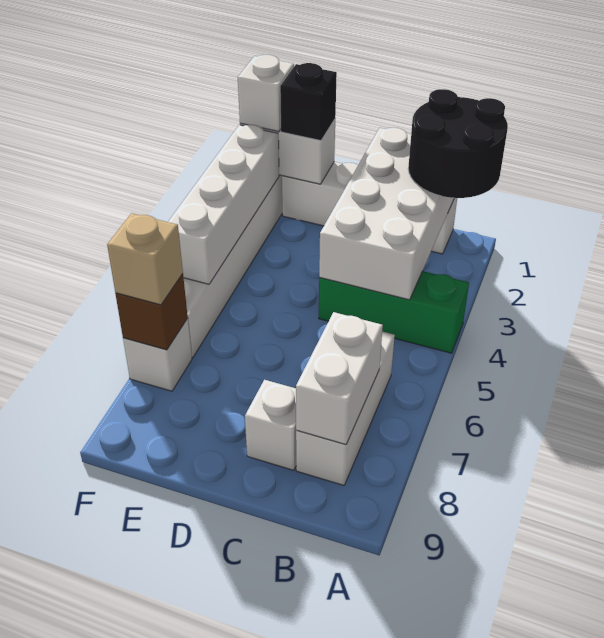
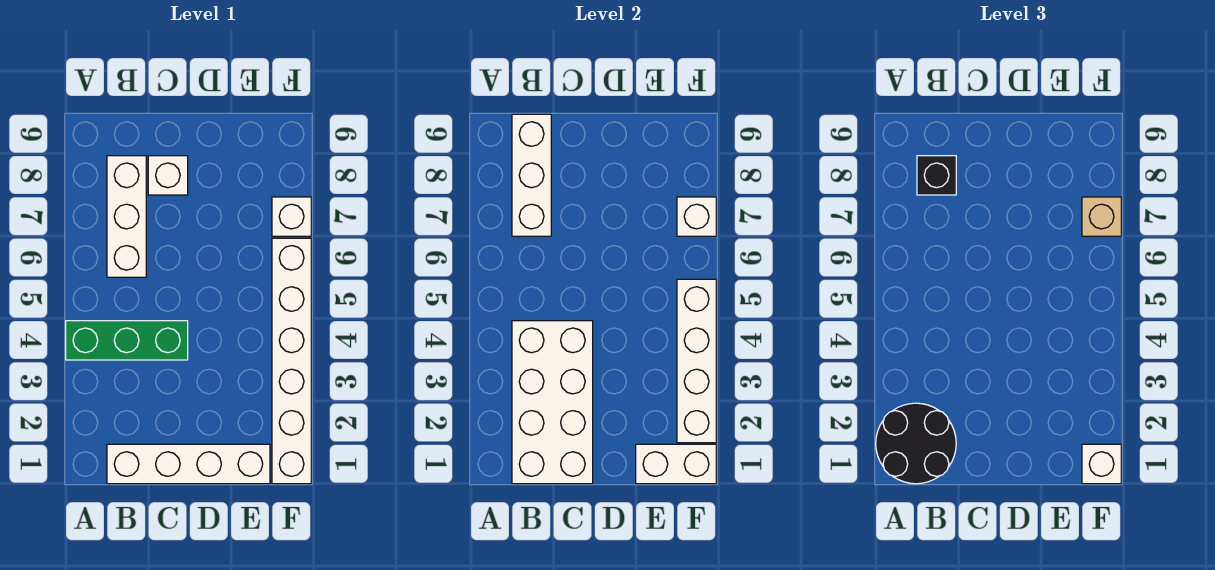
white 1x2 brick [296,312,383,445] -> white 1x3 brick [512,114,551,236]
black 1x1 brick [280,63,337,141] -> black 1x1 brick moved to [917,156,956,195]
brown 1x1 brick [115,274,188,350] -> white 1x1 brick [677,197,716,236]

